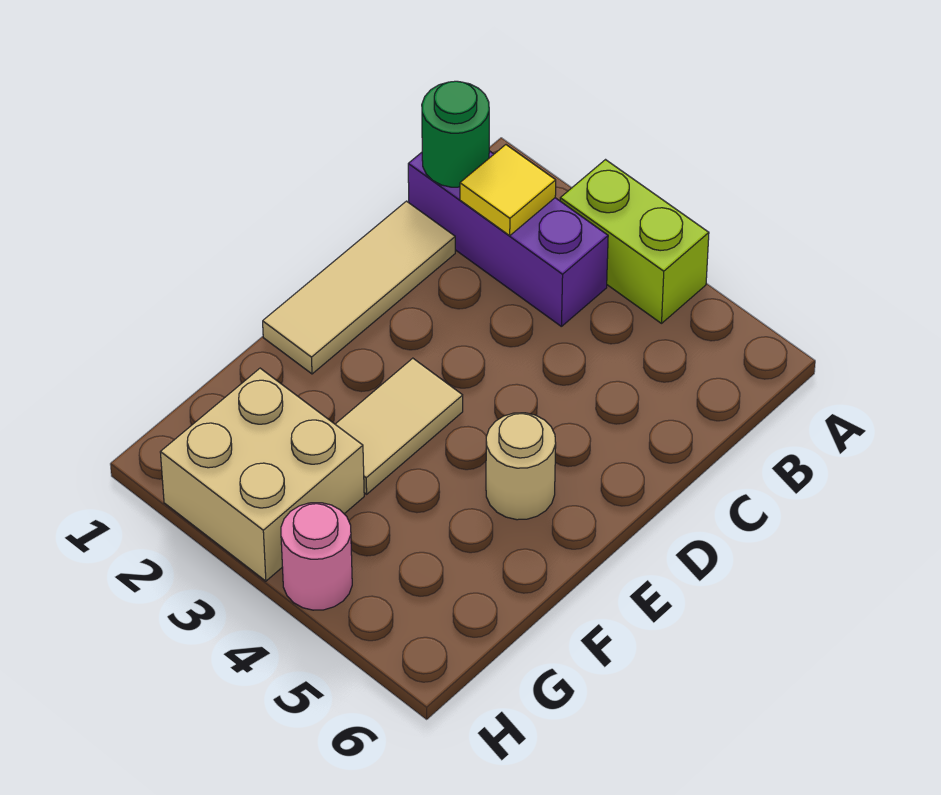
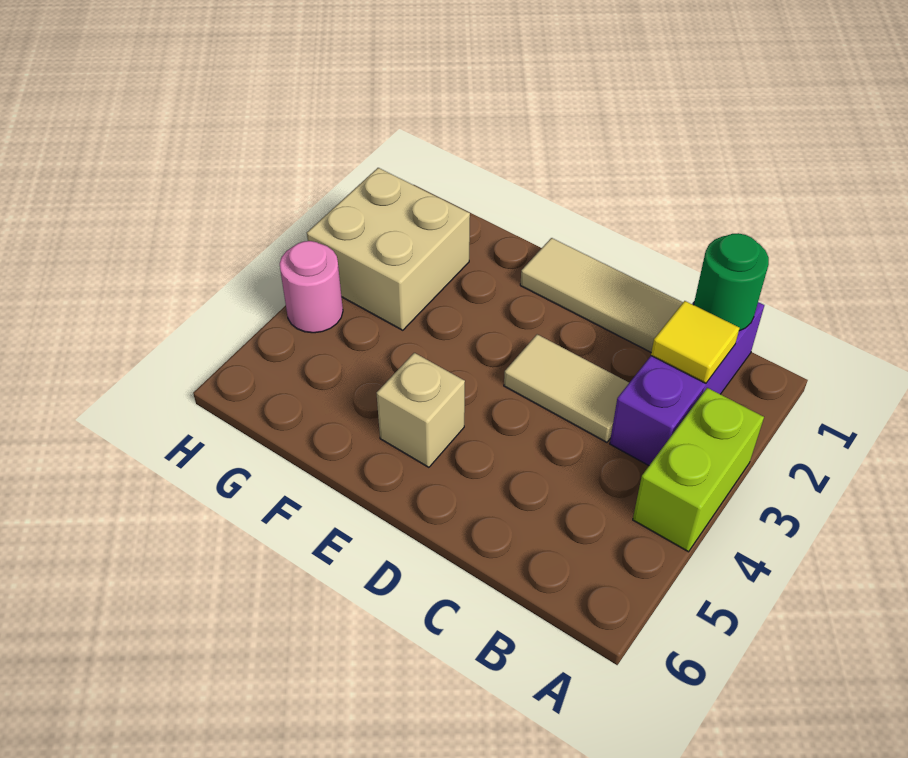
tan 1x2 tile [335,358,463,494] -> tan 1x2 tile moved to [504,334,629,442]
tan 1x1 round brick [486,413,556,520] -> tan 1x1 brick [376,353,465,467]

